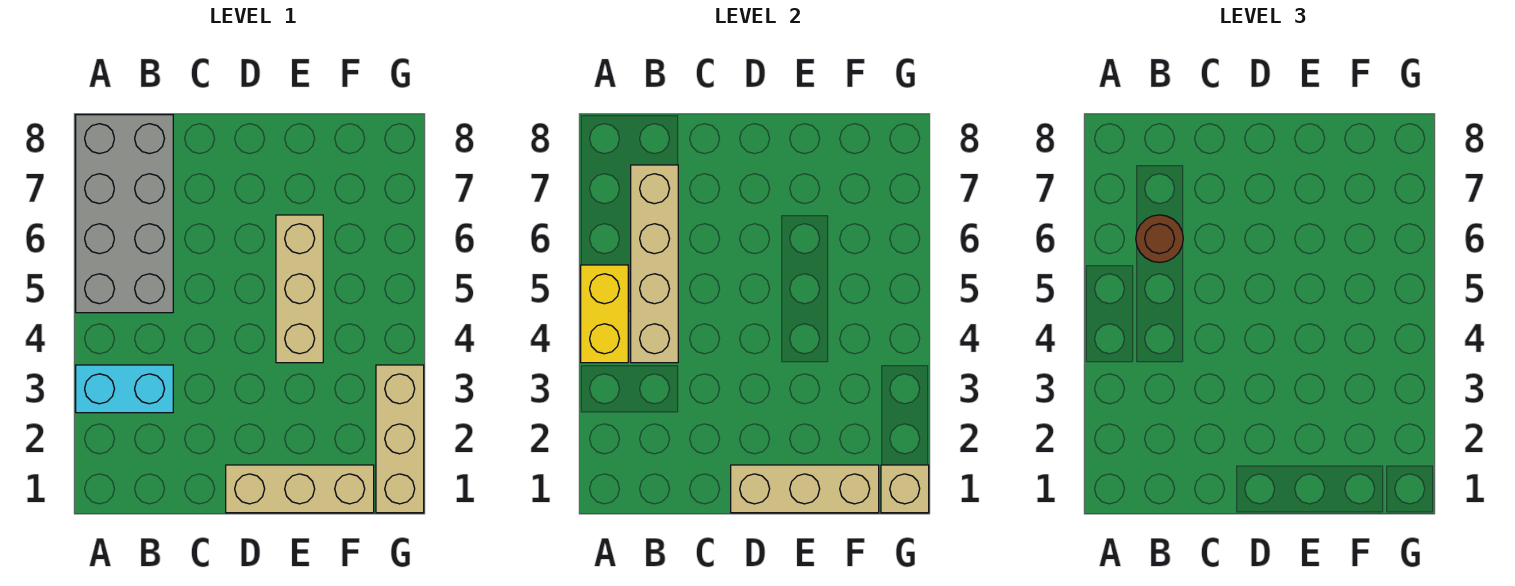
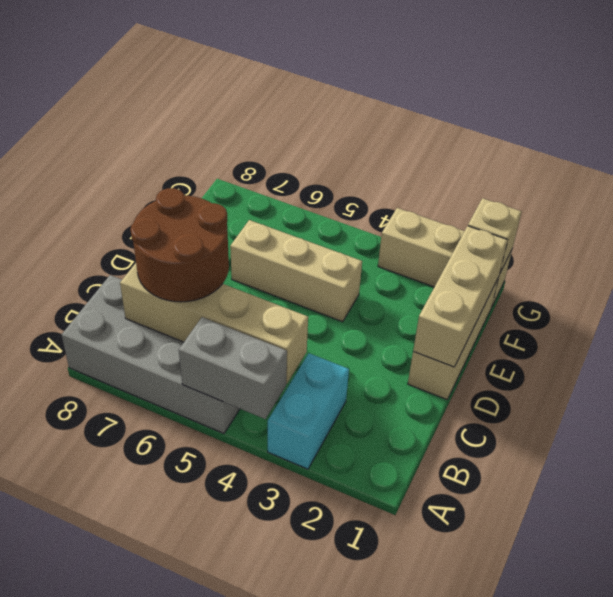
yellow 1x2 brick [581,265,628,363] -> grey 1x2 brick [179,317,287,419]
brown 1x1 round brick [1136,215,1183,262] -> brown 2x2 round brick [130,188,229,302]

